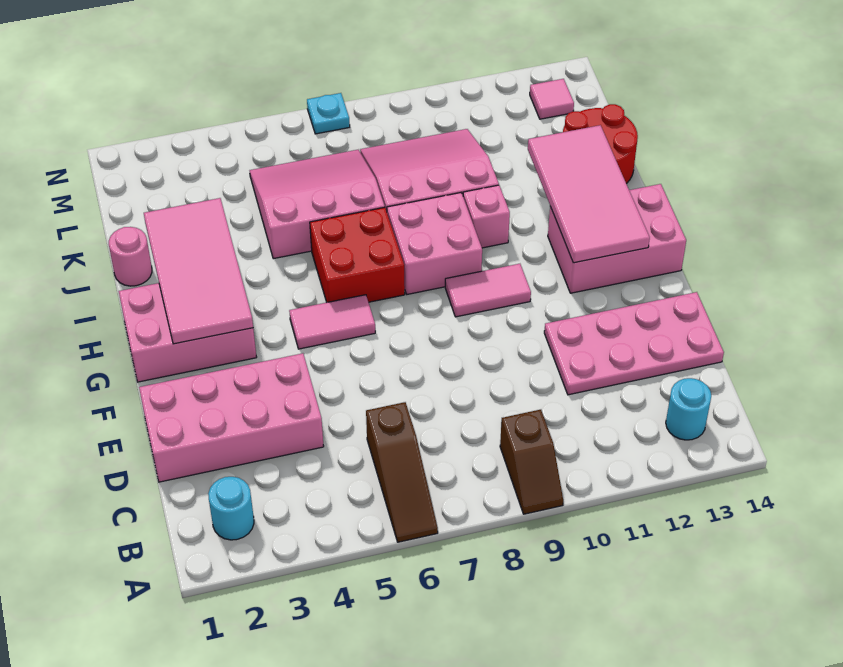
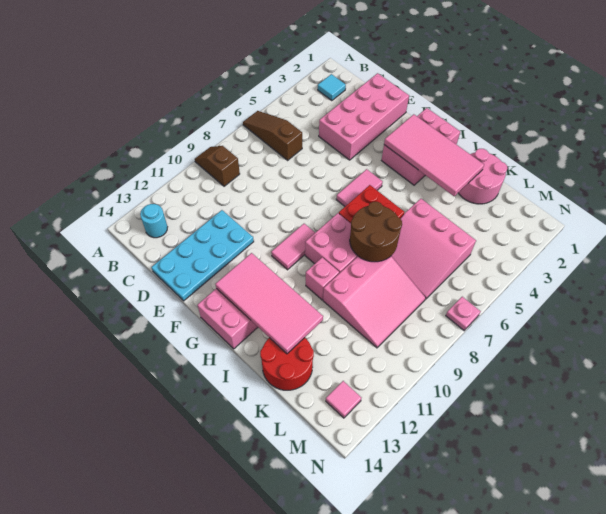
cyan 1x1 round brick [208,477,254,540] -> cyan 1x1 tile [318,74,346,101]
pink 2x4 plate [544,292,724,395] -> cyan 2x4 plate [152,210,254,301]
none -> brown 2x2 round brick [350,202,402,262]
pink 1x1 round brick [109,227,152,286] -> pink 2x2 round brick [458,149,507,204]
pink 3x3 slope [250,150,385,259] -> pink 3x3 slope turned to [392,199,476,299]
cyan 1x1 plate [307,93,350,134] -> pink 1x1 plate [446,297,481,331]

